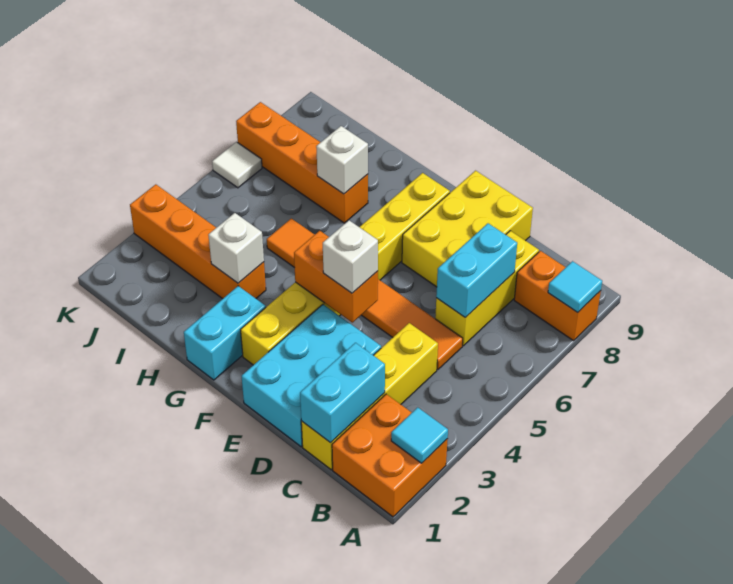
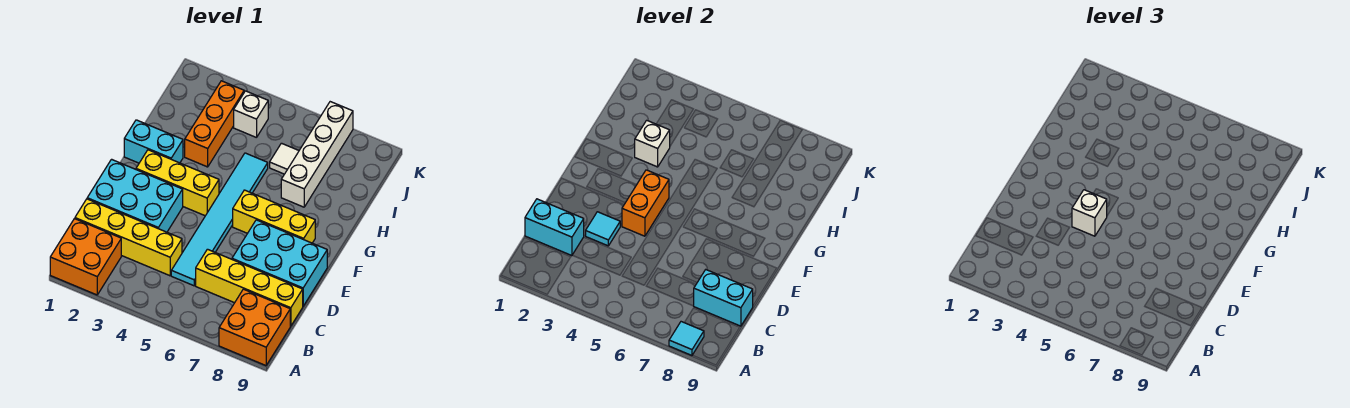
cyan 1x1 tile [391,407,448,463] -> cyan 1x1 tile moved to [586,212,620,246]
orange 1x2 brick [514,251,601,341] -> orange 2x2 brick [219,289,290,366]
orange 1x6 tile [267,218,463,370] -> cyan 1x6 tile [171,153,268,286]
yellow 1x3 brick [435,231,539,346] -> yellow 1x4 brick [196,249,303,326]
cyan 1x2 brick [436,223,517,318] -> cyan 1x2 brick moved to [694,270,753,326]
yellow 2x3 brick [402,171,533,287] -> cyan 2x3 brick [232,220,327,306]
orange 1x4 brick [130,184,266,299] -> orange 1x3 brick [185,81,244,167]
orange 1x4 brick [236,102,368,223] -> white 1x4 brick [281,102,353,207]
white 1x1 brick [316,126,368,194] -> white 1x1 brick moved to [234,91,268,138]
white 1x1 tile [212,142,262,188] -> white 1x1 tile moved to [270,143,299,174]

